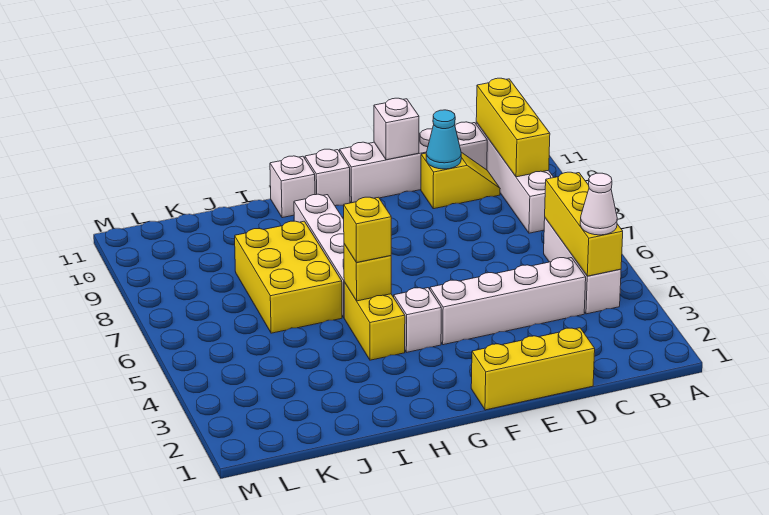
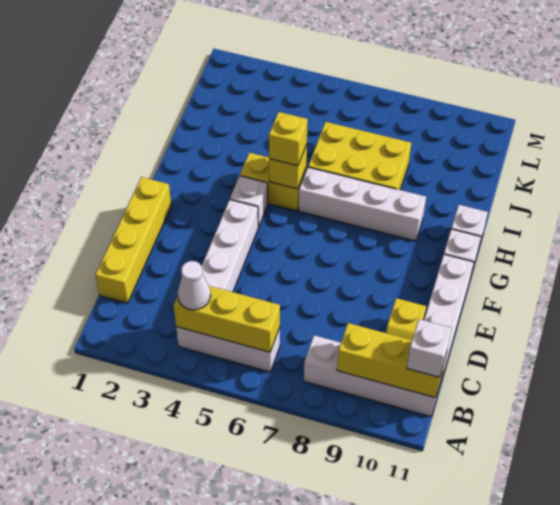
yellow 1x3 brick [471,328,595,410] -> yellow 1x4 brick [95,177,171,303]
cyan 1x1 cone [426,110,461,169] -> none
white 1x1 brick [374,98,419,160] -> white 1x1 brick moved to [407,319,452,377]

